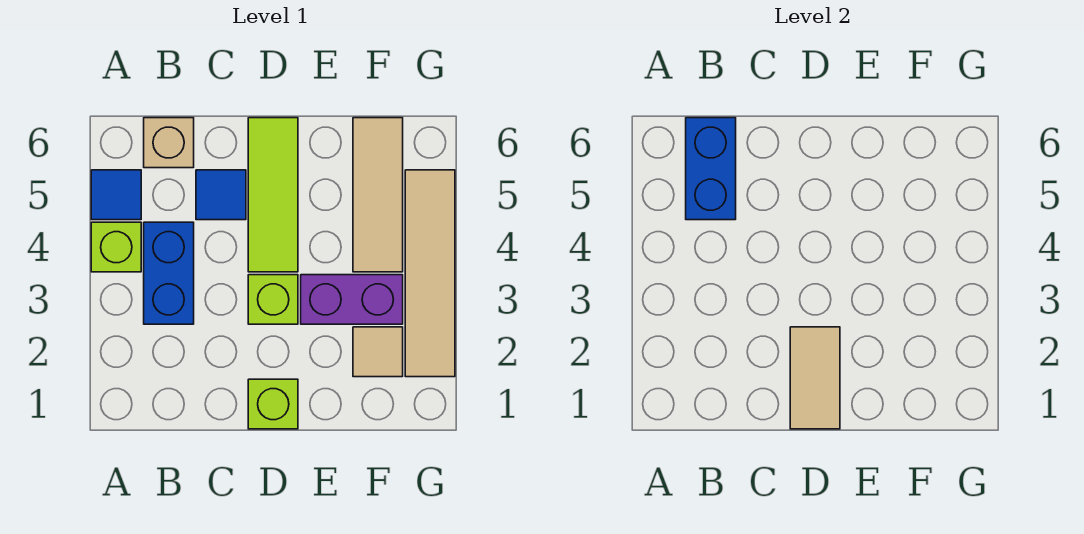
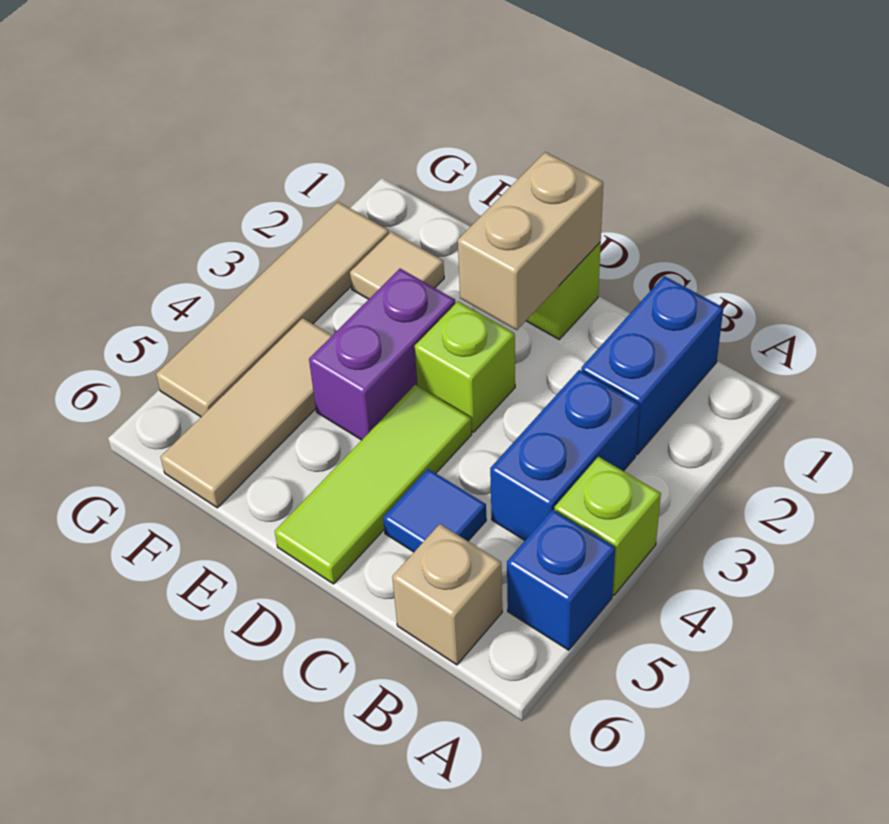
blue 1x1 tile [91,170,141,220] -> blue 1x1 brick [507,509,615,650]
blue 1x2 brick [686,118,736,220] -> blue 1x2 brick moved to [581,276,723,454]
tan 1x2 tile [790,327,840,429] -> tan 1x2 brick [458,152,603,330]
purple 1x2 brick [301,275,403,324] -> purple 1x2 brick turned to [309,269,455,440]

